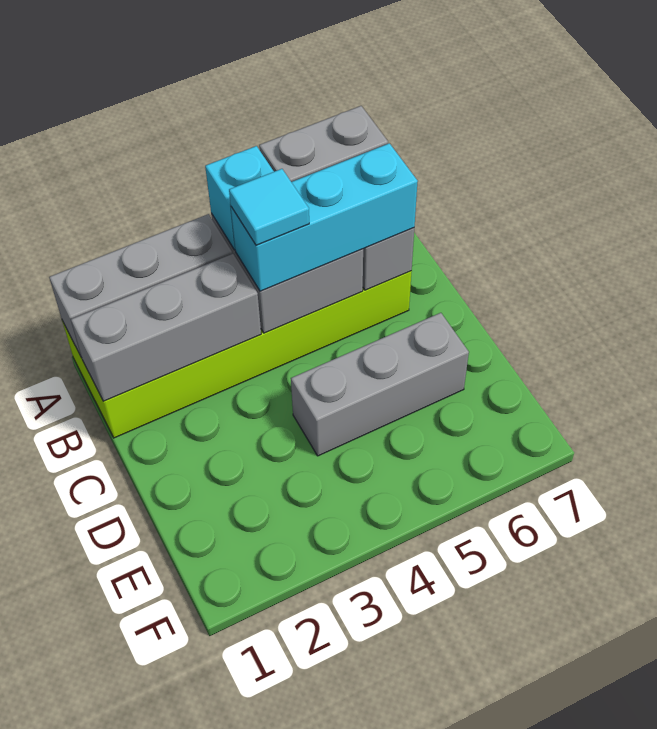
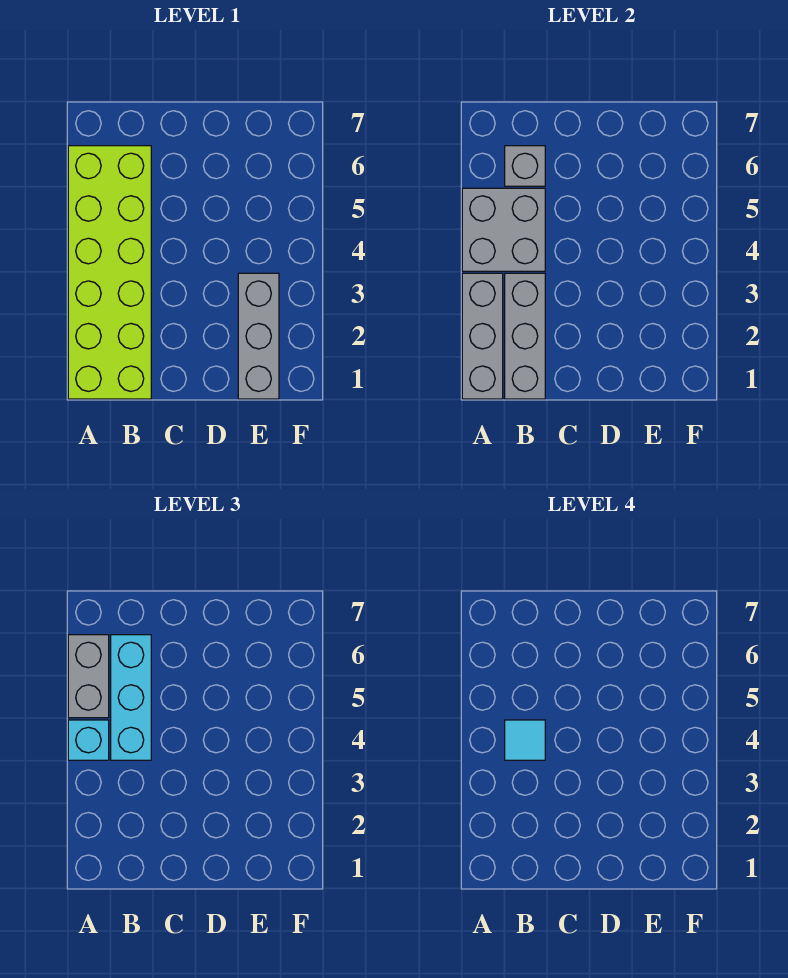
grey 1x3 brick [291,313,469,456] -> grey 1x3 brick moved to [238,273,279,399]

